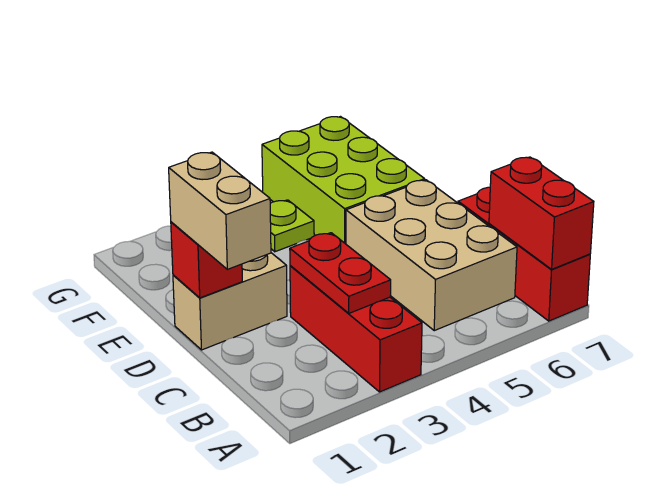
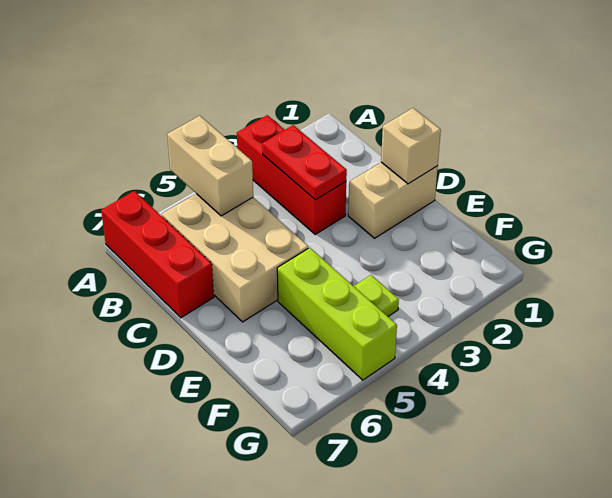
red 1x2 brick [489,157,594,269] -> none
tan 1x2 brick [169,152,271,269] -> tan 1x2 brick moved to [167,116,253,216]
red 1x1 brick [171,222,242,298] -> tan 1x1 brick [381,108,441,184]
lime 2x3 brick [262,117,425,244] -> lime 1x3 brick [277,248,397,380]

